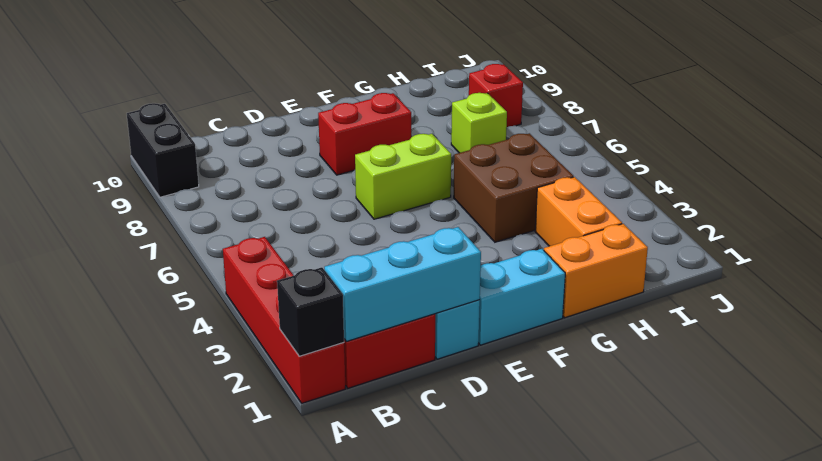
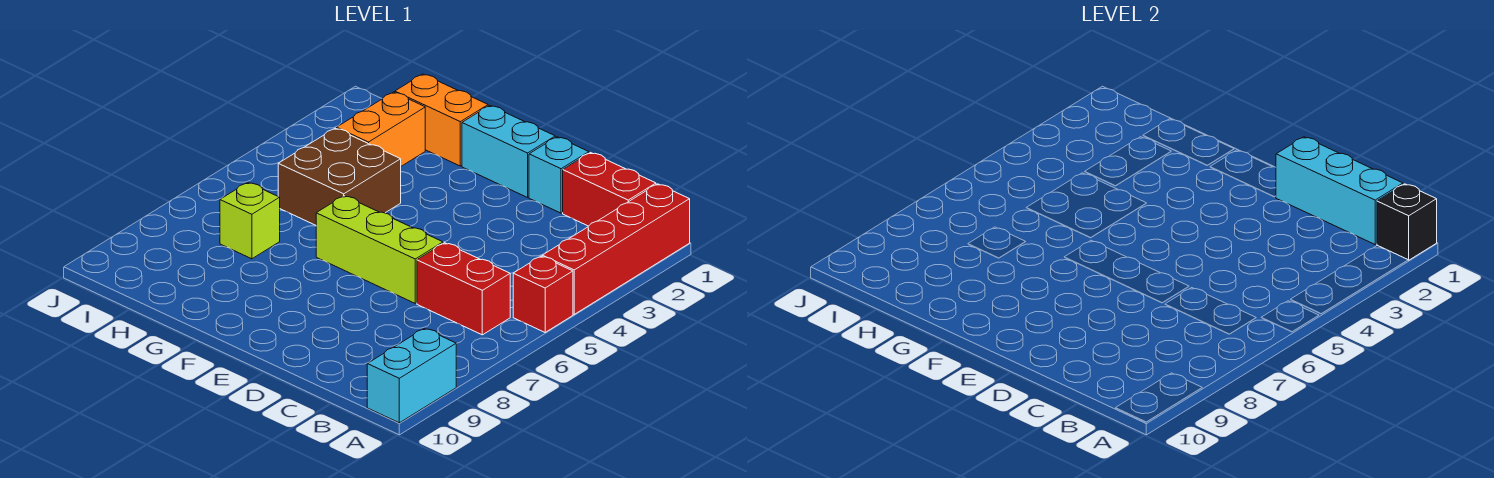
black 1x2 brick [127,103,199,197] -> cyan 1x2 brick [367,328,456,423]
lime 1x2 brick [355,134,451,219] -> lime 1x3 brick [316,196,443,303]
red 1x2 brick [318,93,411,175] -> red 1x2 brick moved to [417,243,510,335]
red 1x1 brick [469,64,523,127] -> red 1x1 brick moved to [513,256,573,332]

